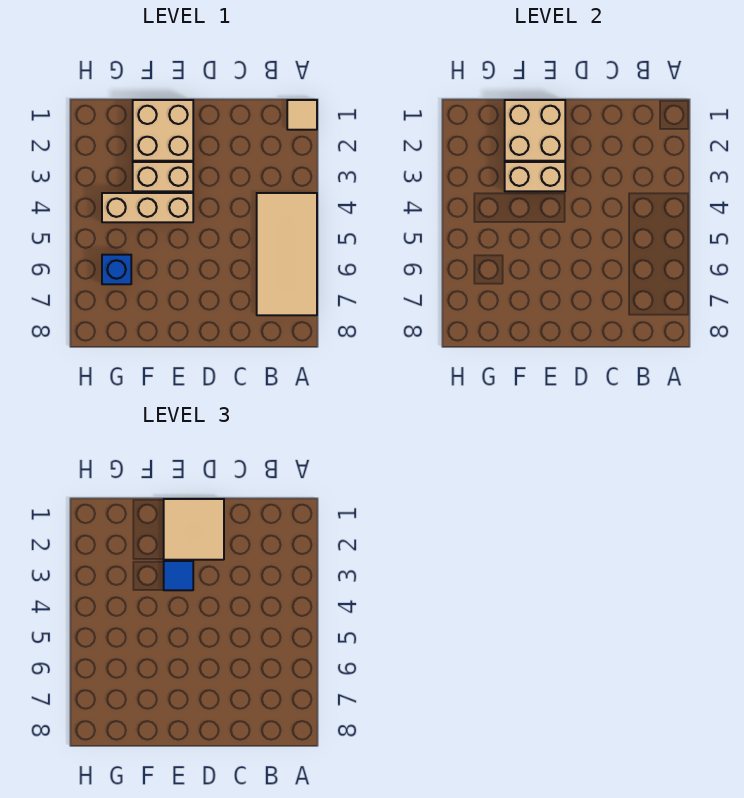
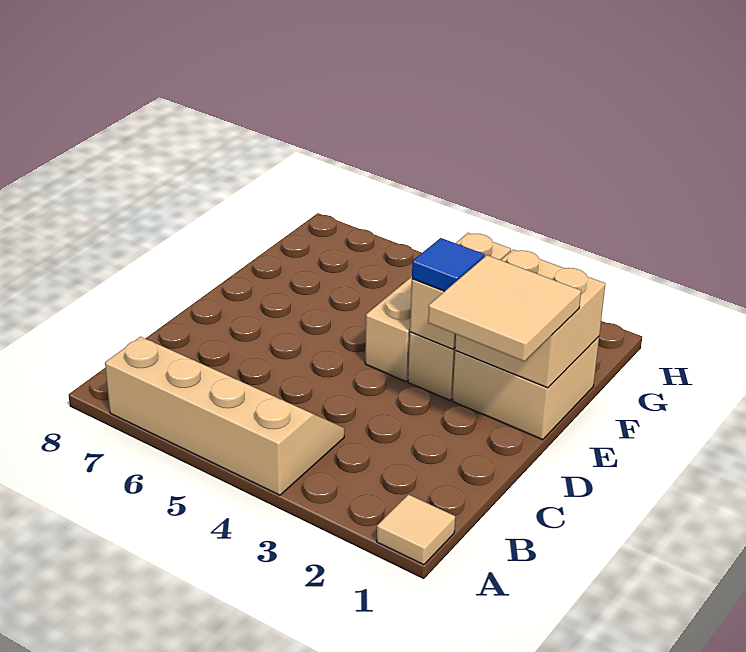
tan 2x4 tile [257,193,317,315] -> tan 2x4 slope [105,337,345,495]
blue 1x1 brick [102,255,131,284] -> none

